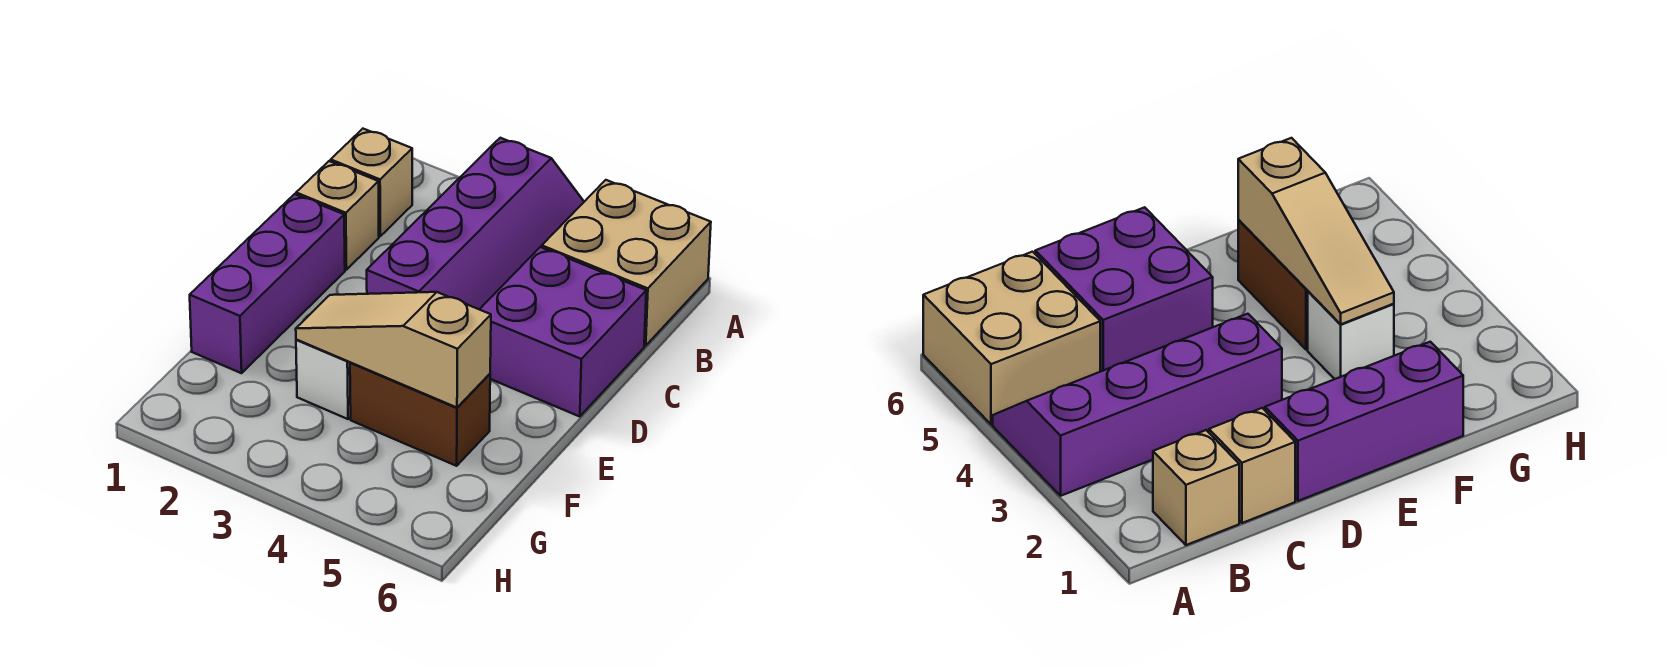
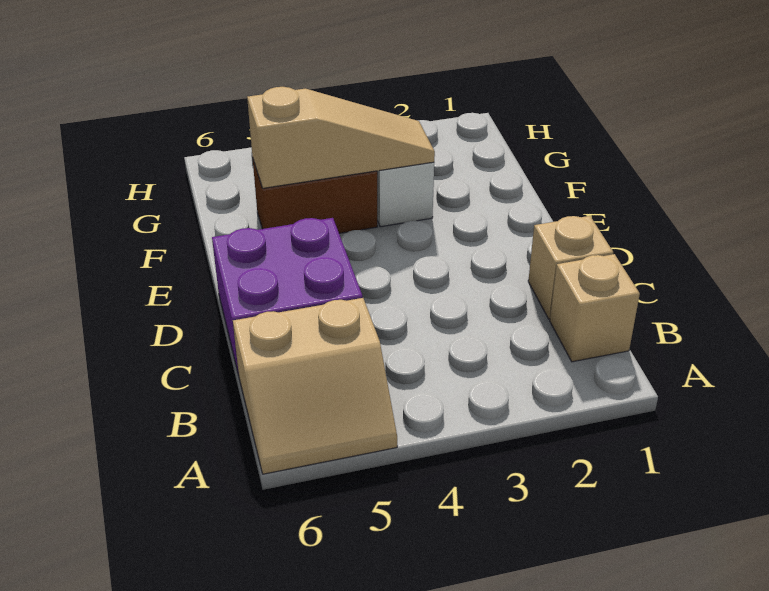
purple 2x4 slope [367,138,584,309] -> none
tan 2x2 brick [542,180,711,346] -> tan 2x2 slope [233,298,397,474]
purple 1x3 brick [190,194,345,373] -> none

